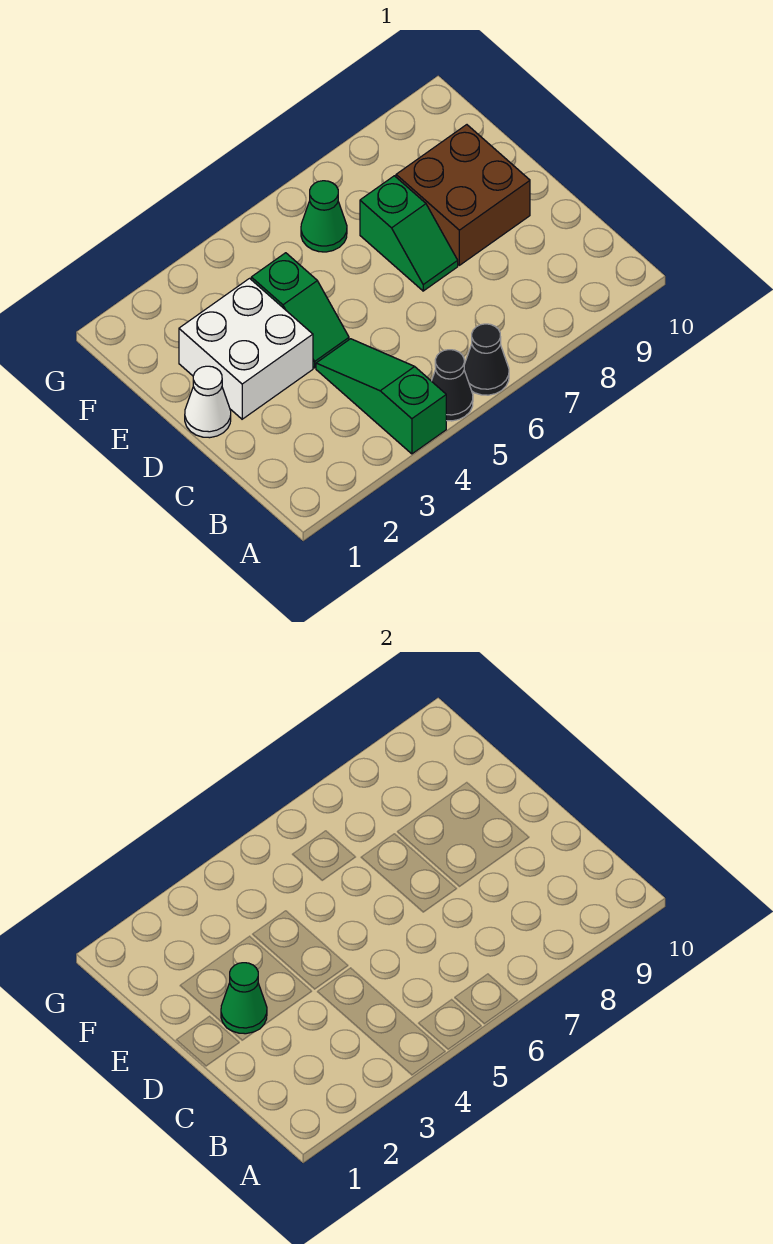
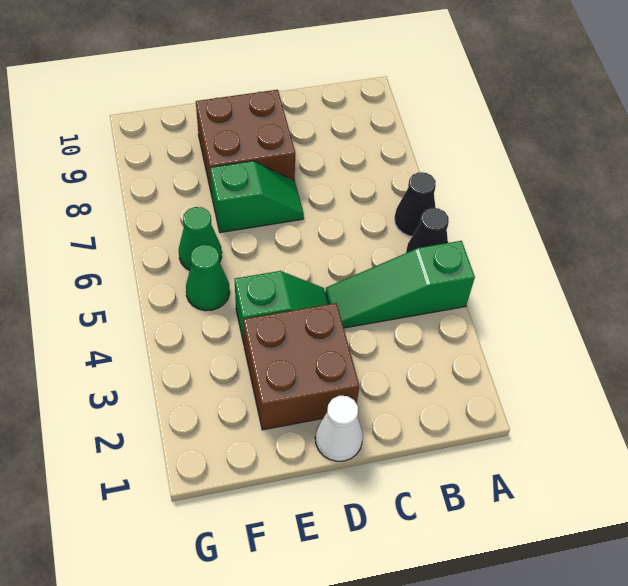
white 2x2 brick [179,278,313,419] -> brown 2x2 brick [243,303,360,430]
green 1x1 cone [221,963,267,1034] -> green 1x1 cone moved to [186,245,230,311]

